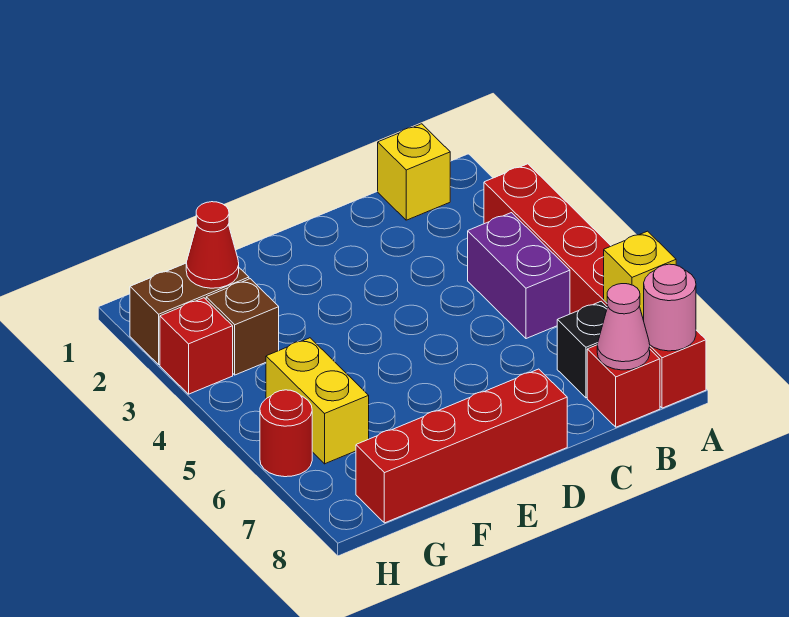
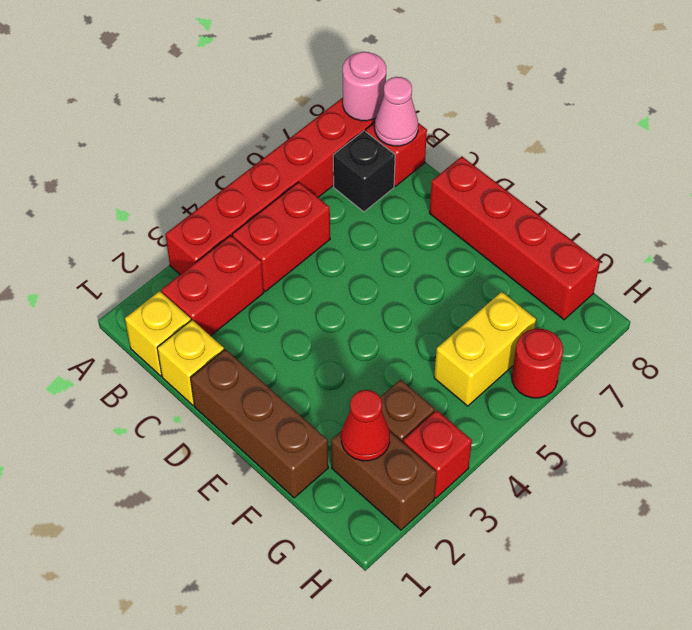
yellow 1x1 brick [604,231,676,320] -> yellow 1x1 brick moved to [157,320,224,405]
none -> red 1x2 brick [161,235,264,336]
purple 1x2 brick [468,213,570,339] -> red 1x2 brick [232,182,330,291]
none -> brown 1x3 brick [191,349,328,498]

